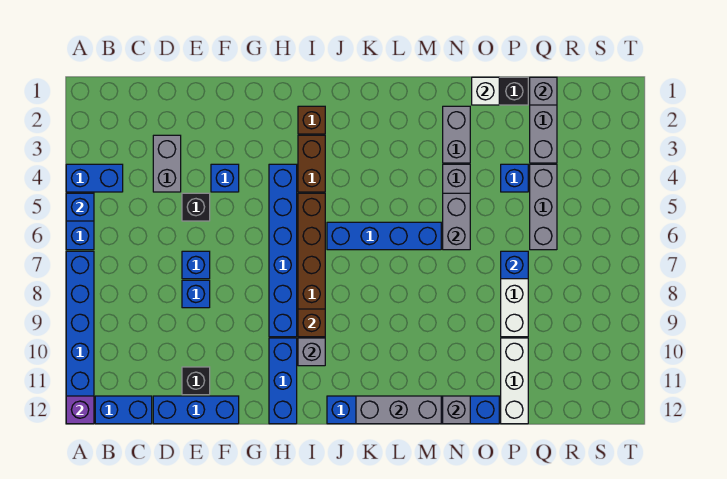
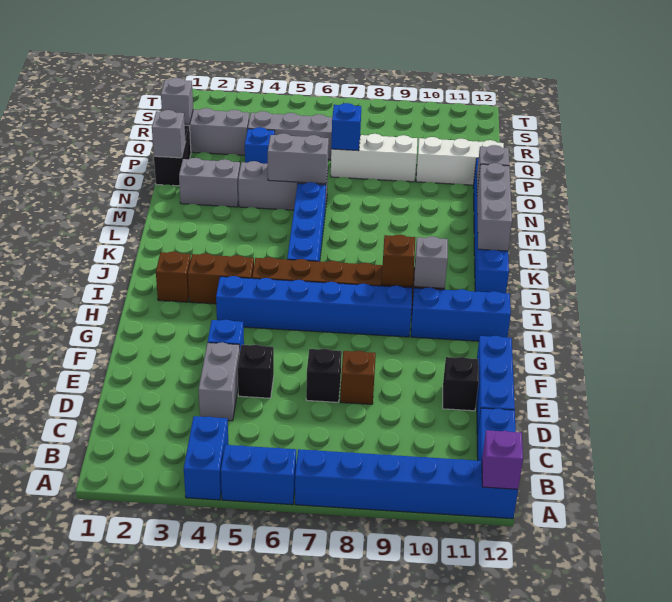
blue 1x1 brick [66,193,94,221] -> none
grey 1x2 brick [153,135,181,192] -> grey 1x2 brick turned to [199,342,240,421]
blue 1x1 brick [182,251,210,279] -> black 1x1 brick [306,349,342,402]
blue 1x1 brick [182,280,210,308] -> brown 1x1 brick [340,351,376,404]
white 1x1 brick [472,77,499,105] -> grey 1x1 brick [152,110,186,158]

